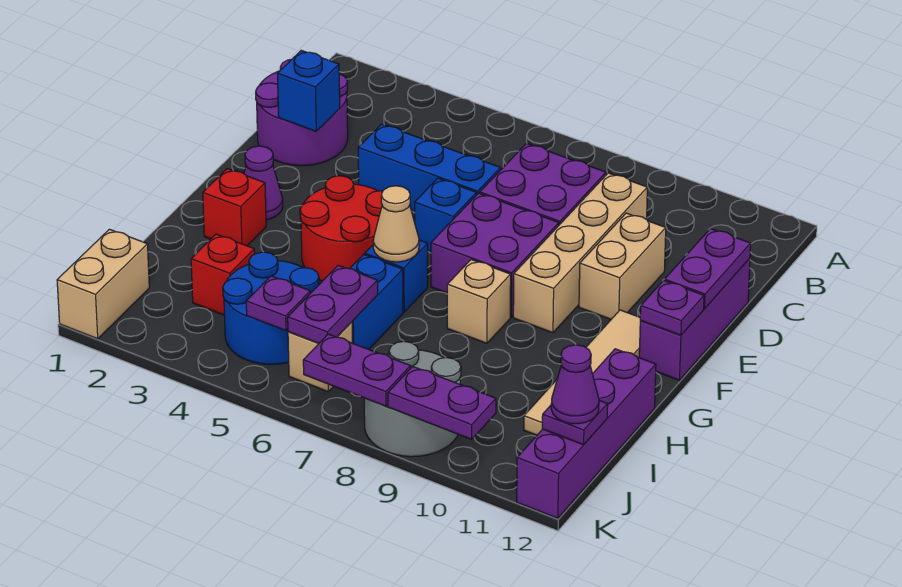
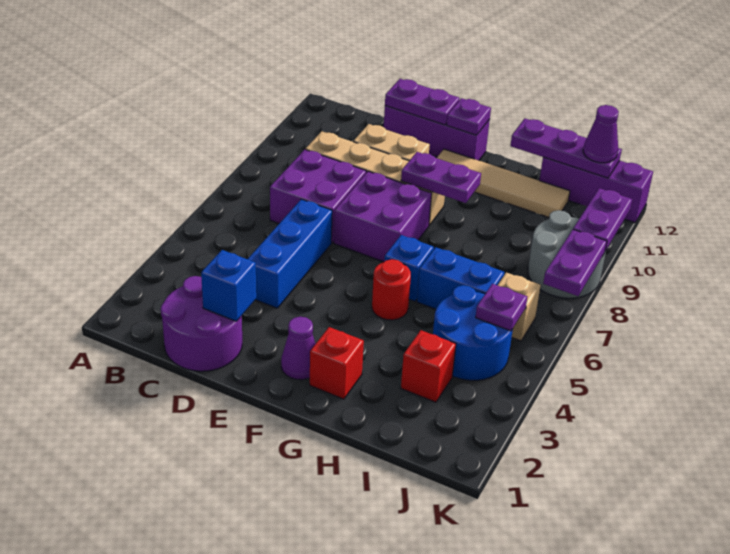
blue 1x1 brick [414,178,477,252] -> none
red 2x2 round brick [300,176,383,281] -> red 1x1 round brick [372,259,411,320]
tan 1x1 cone [373,186,419,262] -> none
tan 1x1 brick [447,260,511,343] -> none
purple 1x4 brick [517,349,656,519] -> purple 1x3 brick [539,157,653,223]
purple 1x2 plate [288,265,378,343] -> purple 1x2 plate moved to [401,152,481,203]
tan 1x2 brick [57,229,149,339] -> none
purple 1x1 plate [542,401,608,445] -> purple 1x3 plate [510,118,622,178]

